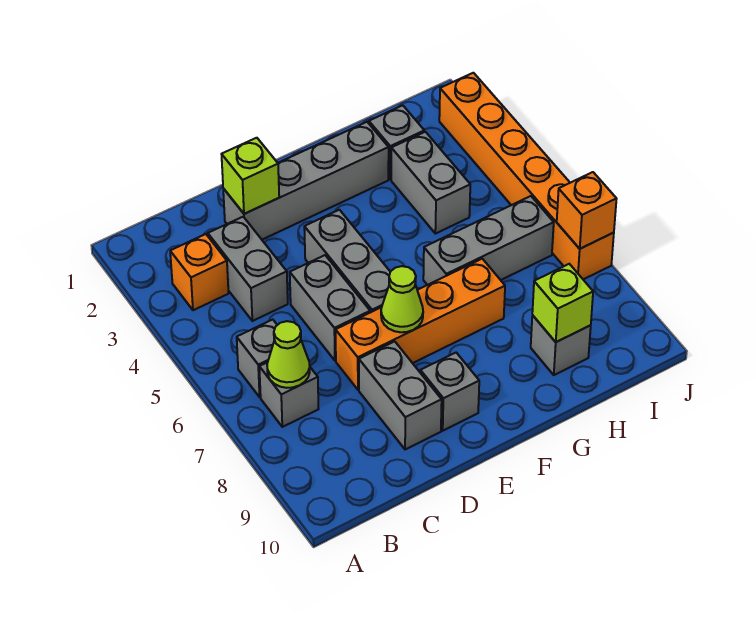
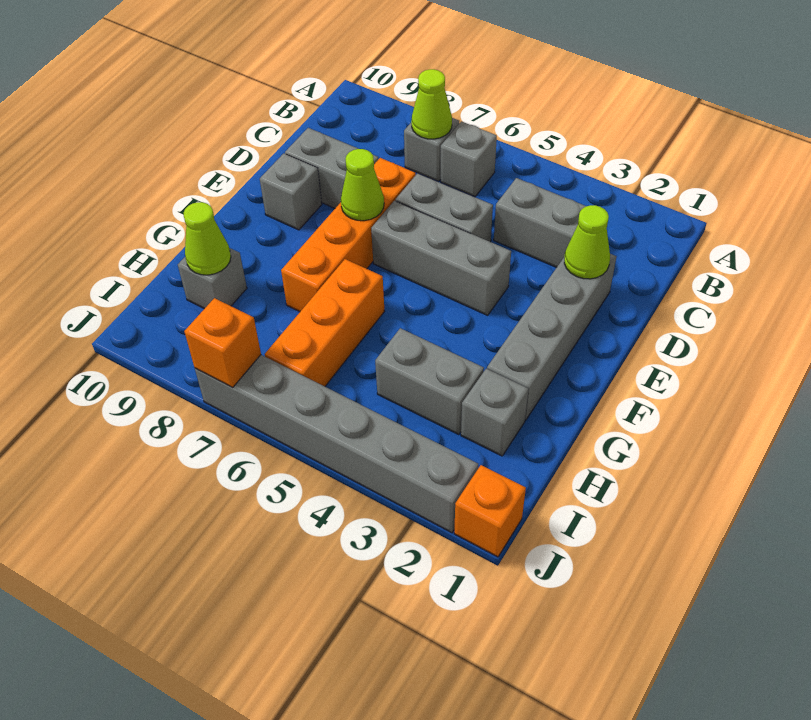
orange 1x1 brick [170,234,229,310] -> orange 1x1 brick moved to [454,465,526,557]
lime 1x1 brick [222,138,279,214] -> lime 1x1 cone [564,205,610,279]
grey 1x3 brick [423,196,554,285] -> orange 1x3 brick [265,259,385,386]
lime 1x1 brick [532,264,593,342] -> lime 1x1 cone [184,202,231,275]
orange 1x6 brick [439,73,614,279] -> grey 1x6 brick [195,355,478,533]

